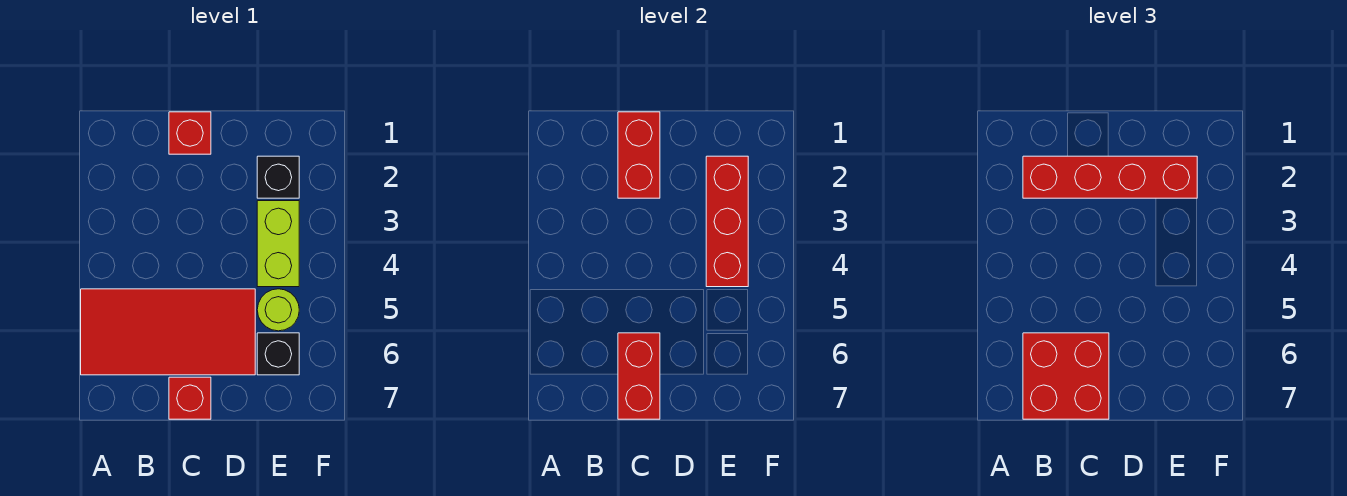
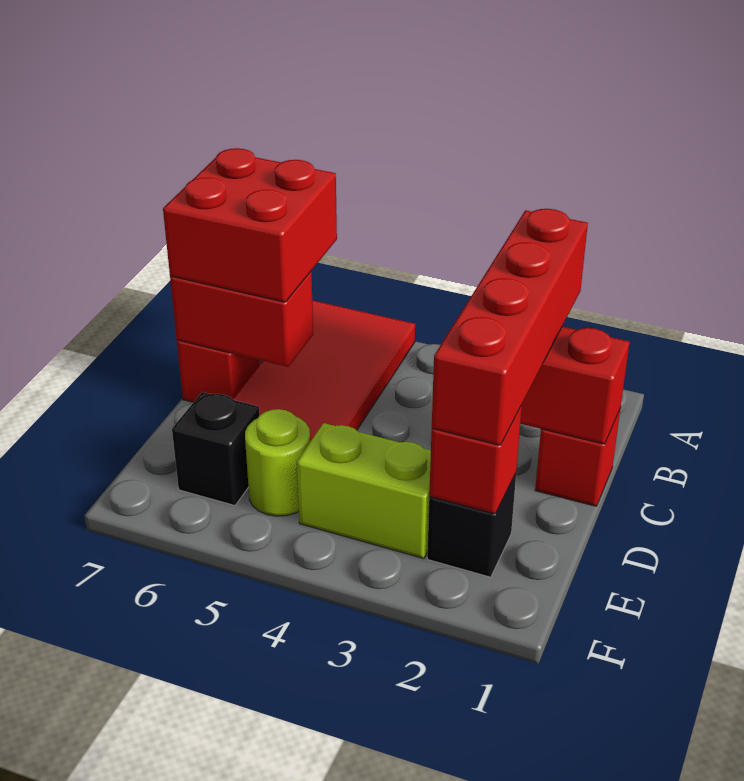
red 1x3 brick [706,156,748,287] -> red 1x1 brick [429,405,522,514]

